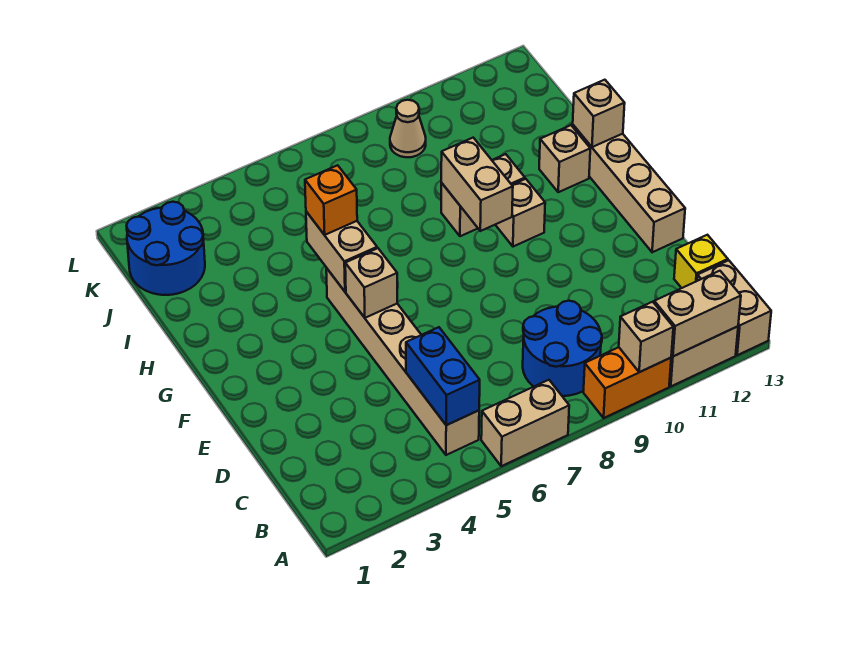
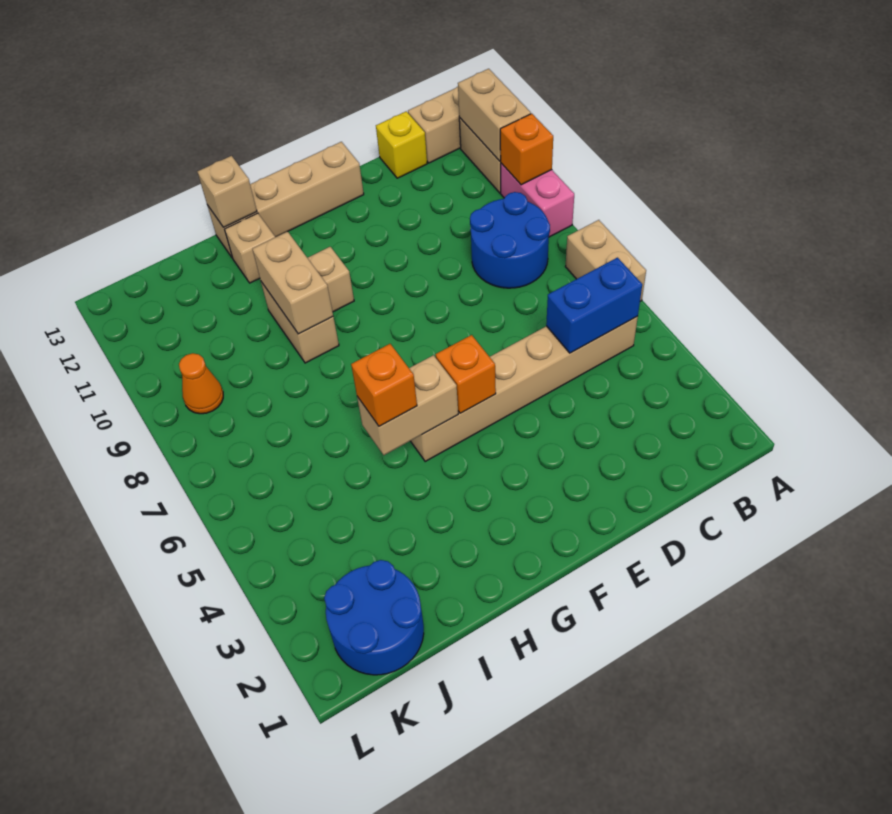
orange 1x2 brick [583,347,671,418] -> pink 1x2 brick [501,163,574,237]
tan 1x1 brick [619,302,673,372] -> orange 1x1 brick [500,114,553,185]
tan 1x1 brick [345,248,397,318] -> orange 1x1 brick [435,335,496,413]
tan 1x2 brick [441,138,513,231] -> tan 1x2 brick turned to [253,232,333,334]
tan 1x1 cone [390,100,426,157] -> orange 1x1 cone [179,353,223,414]

